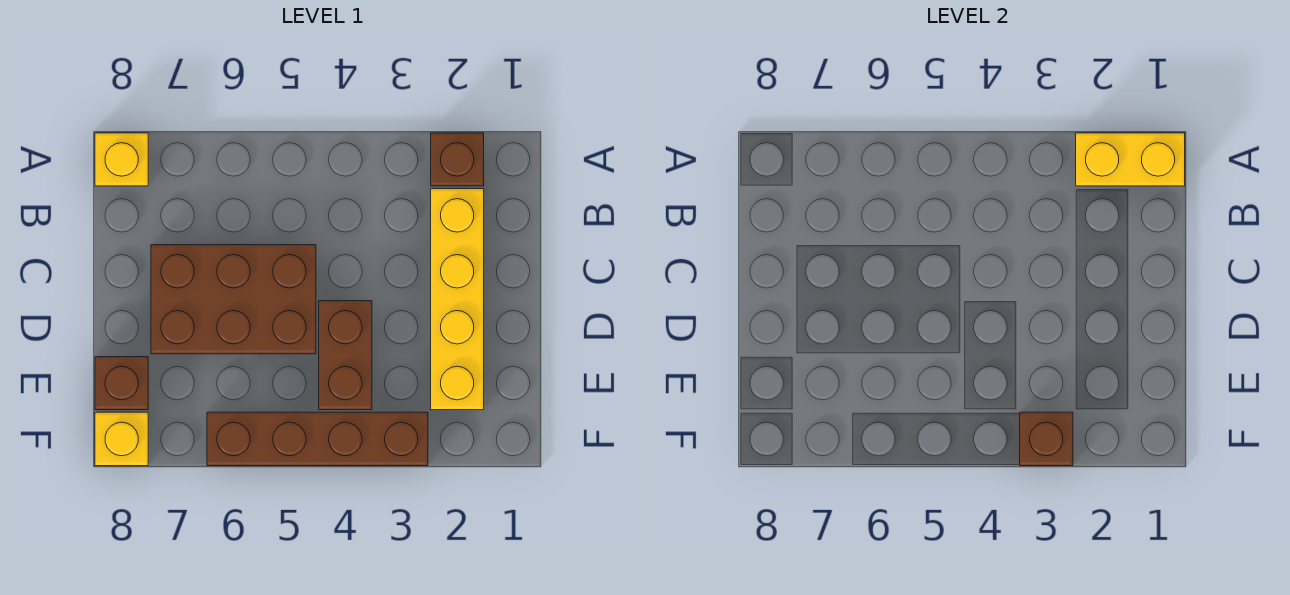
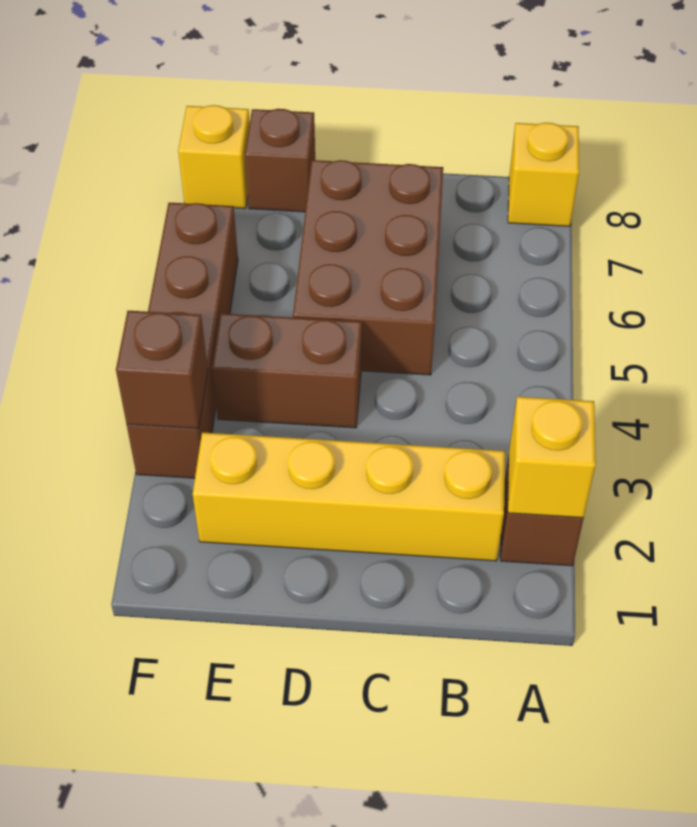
yellow 1x2 brick [1076,133,1185,186] -> yellow 1x1 brick [508,397,596,518]

